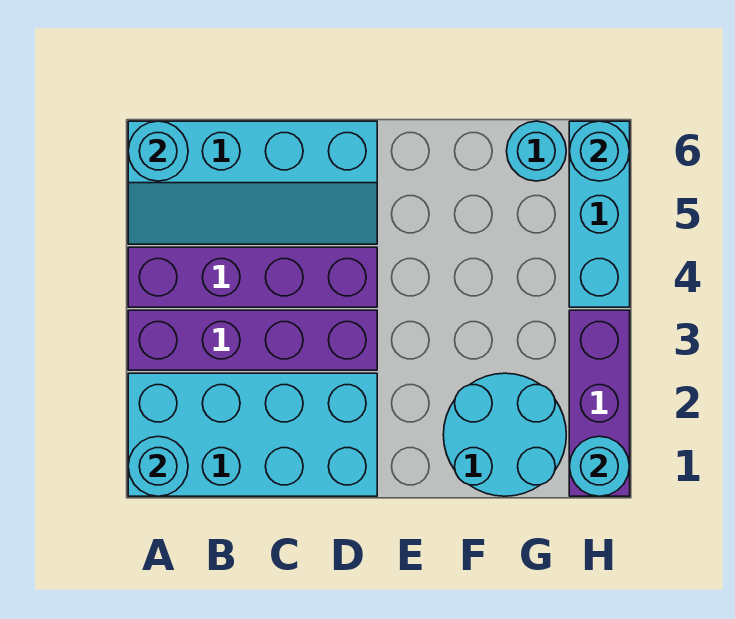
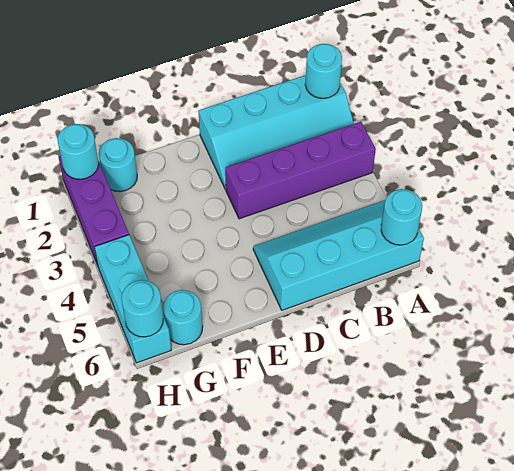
cyan 2x4 brick [128,373,377,496] -> cyan 2x4 slope [198,75,354,190]
purple 1x4 brick [128,247,377,307] -> none
cyan 2x2 round brick [443,373,566,496] -> cyan 1x1 round brick [99,138,137,192]

